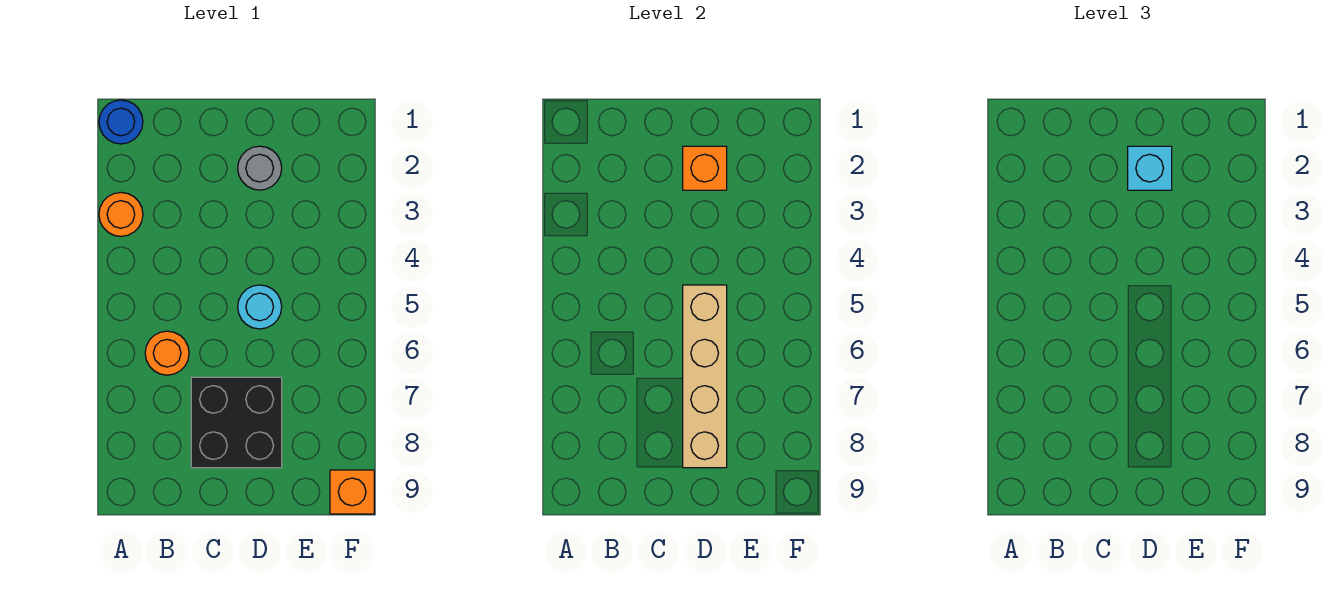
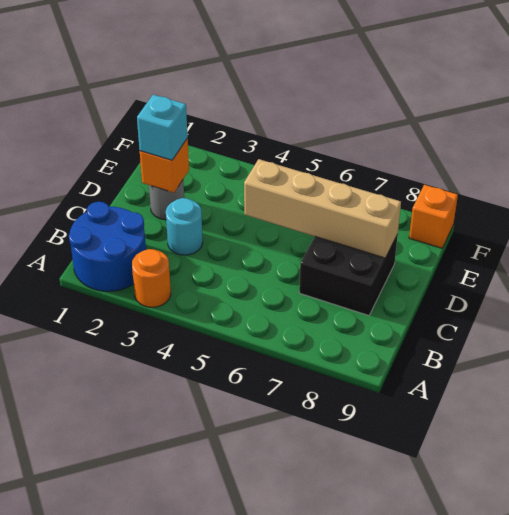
blue 1x1 round brick [99,100,143,144] -> blue 2x2 round brick [69,202,146,291]
orange 1x1 round brick [145,331,189,375] -> none
cyan 1x1 round brick [238,285,282,329] -> cyan 1x1 round brick moved to [166,198,203,255]

